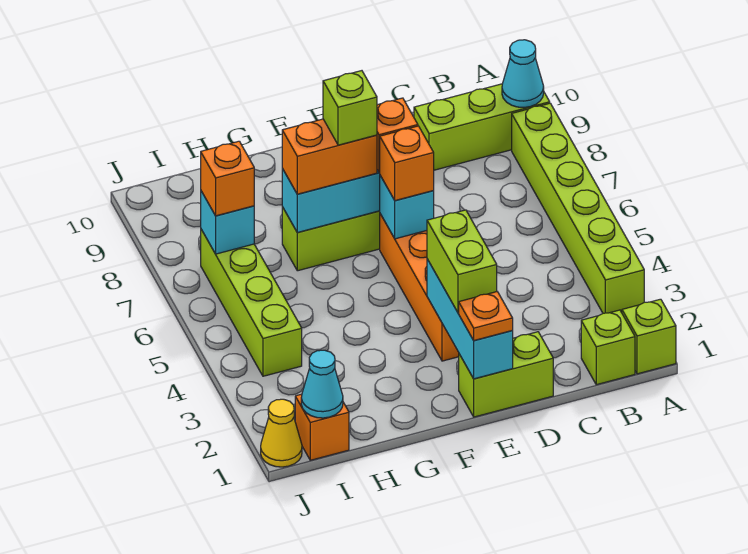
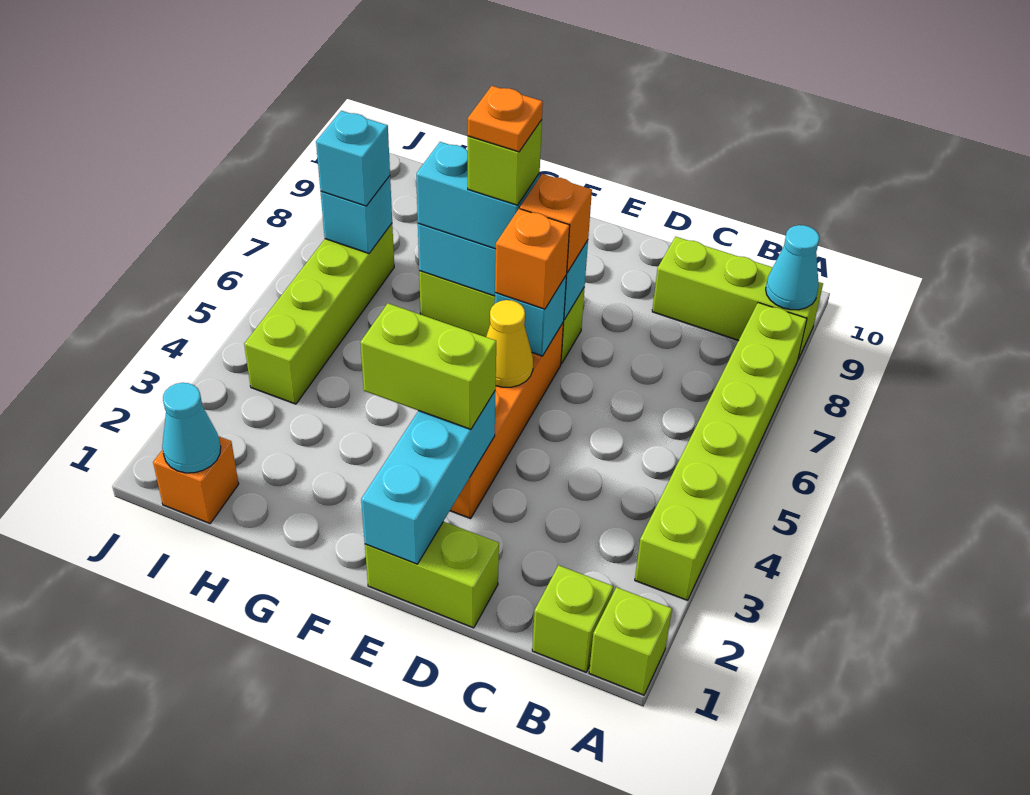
orange 1x1 plate [459,292,513,340] -> orange 1x1 plate moved to [468,86,543,152]
lime 1x2 brick [427,210,497,313] -> lime 1x2 brick turned to [360,303,496,429]
orange 1x2 brick [282,119,377,194] -> cyan 1x2 brick [416,142,540,249]
orange 1x1 brick [201,141,254,216] -> cyan 1x1 brick [316,111,390,206]
yellow 1x1 cone [261,399,302,467] -> yellow 1x1 cone moved to [486,300,533,387]

